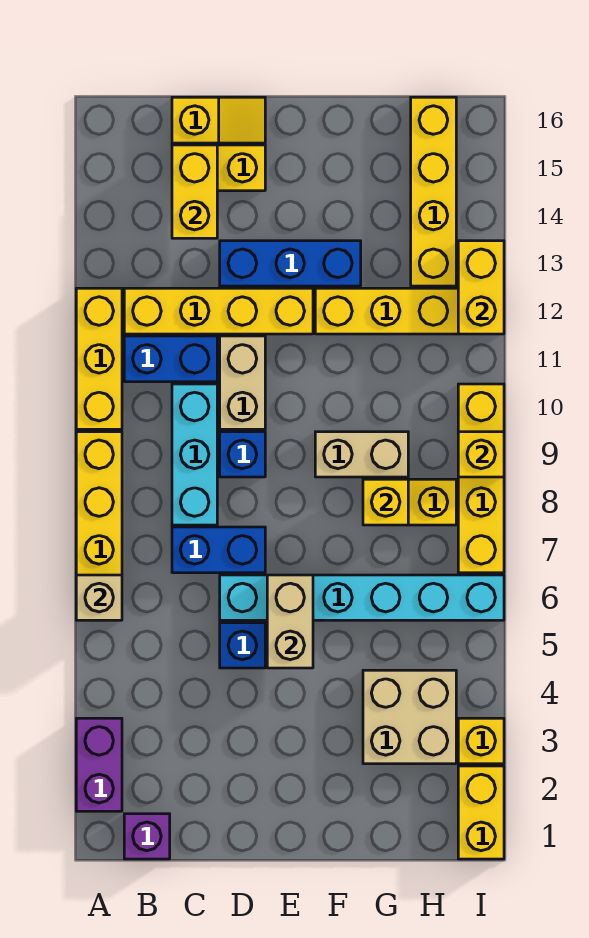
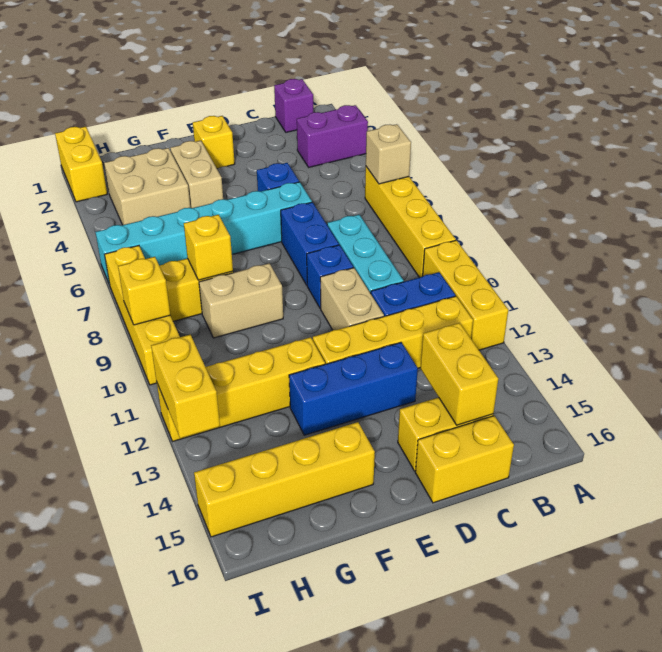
purple 1x2 brick [76,718,122,811] -> purple 1x2 brick turned to [297,105,368,167]
blue 1x2 brick [172,527,265,573] -> blue 1x2 brick turned to [281,202,339,285]
yellow 1x2 slope [172,97,265,143] -> yellow 1x2 brick [415,416,514,503]
tan 1x2 brick [267,575,313,668] -> tan 1x2 brick moved to [170,141,223,208]
yellow 1x4 brick [411,97,456,286] -> yellow 1x4 brick turned to [194,422,375,537]
yellow 1x1 brick [458,718,504,764] -> yellow 1x1 brick moved to [193,116,235,169]

